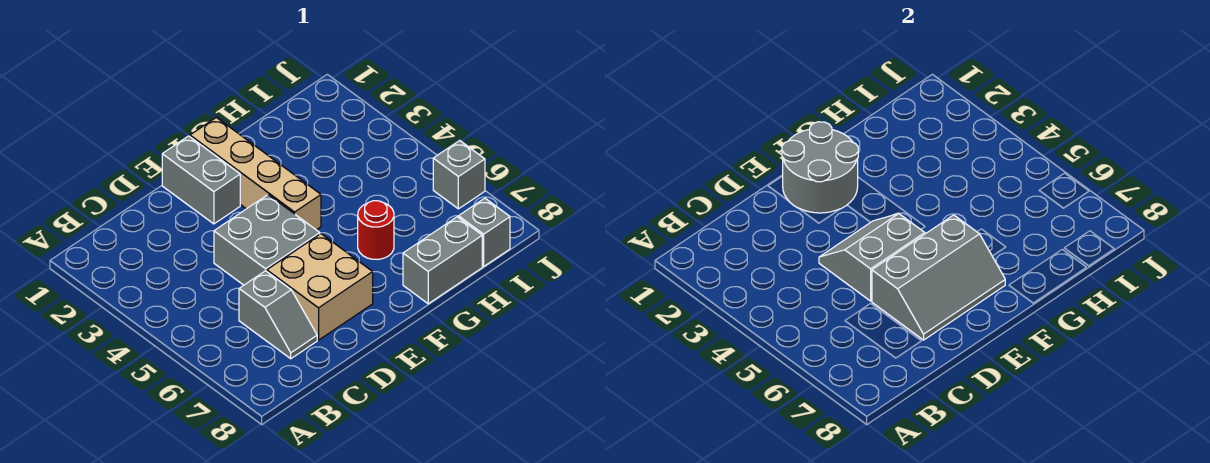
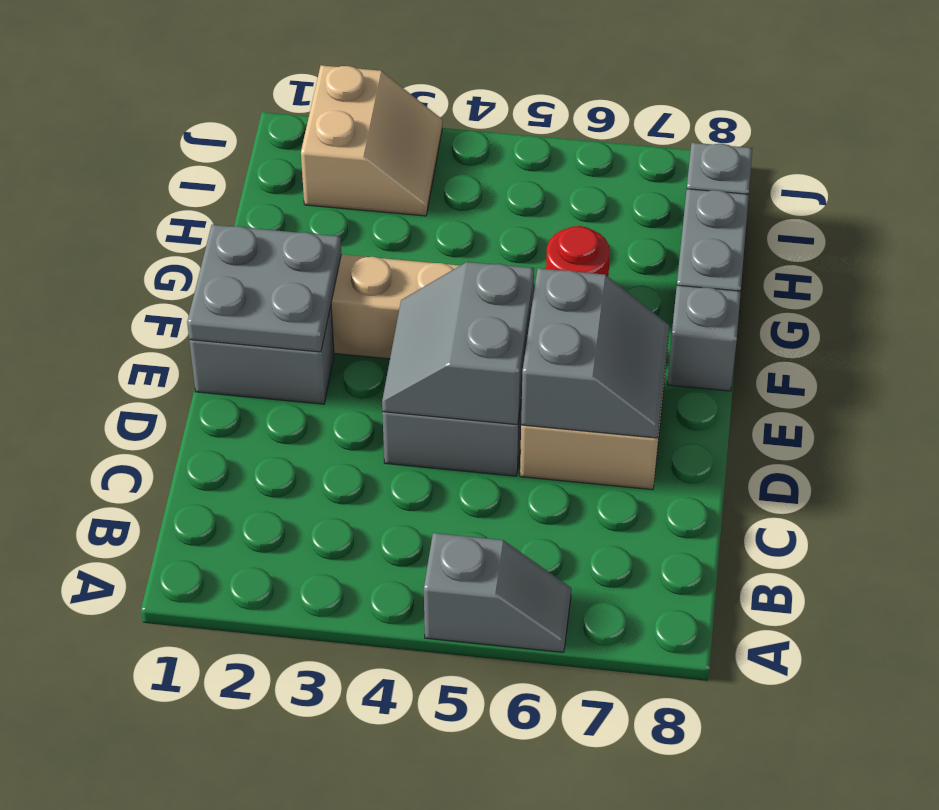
grey 1x2 slope [239,271,317,359] -> grey 1x2 slope moved to [424,533,571,652]
grey 2x3 slope [872,215,1005,340] -> grey 2x2 slope [521,268,669,438]
grey 2x2 round brick [782,122,858,213] -> grey 2x2 plate [187,225,341,352]
none -> tan 2x2 slope [301,65,442,216]
grey 1x1 brick [433,140,485,209] -> grey 1x1 brick moved to [667,285,741,391]

